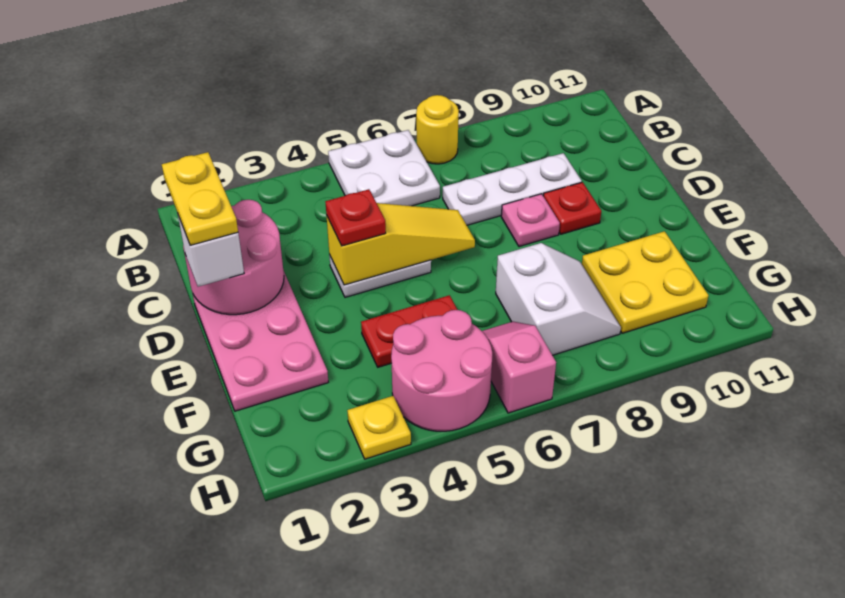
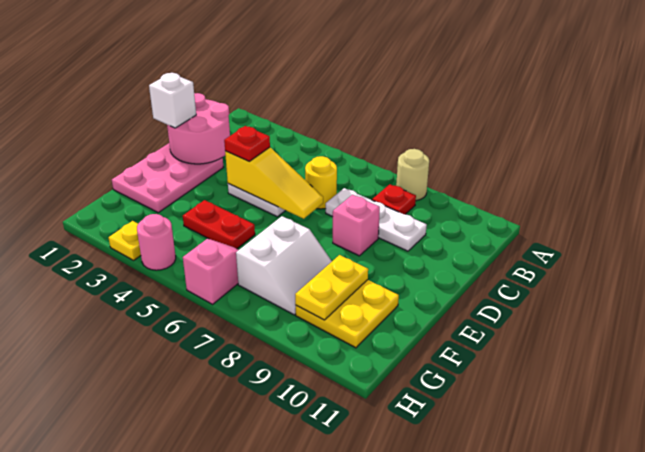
white 2x2 plate [328,130,440,206] -> none
yellow 1x1 round brick [416,95,459,164] -> yellow 1x1 round brick moved to [305,156,337,209]
none -> tan 1x1 round brick [396,149,429,201]
yellow 1x2 plate [162,152,238,245] -> yellow 1x2 plate moved to [295,255,368,320]
pink 1x1 plate [501,194,560,247] -> pink 1x1 brick [333,195,380,256]
red 1x1 plate [543,182,601,234] -> red 1x1 plate moved to [372,184,416,214]
pink 2x2 round brick [391,310,492,431] -> pink 1x1 round brick [137,214,176,270]

